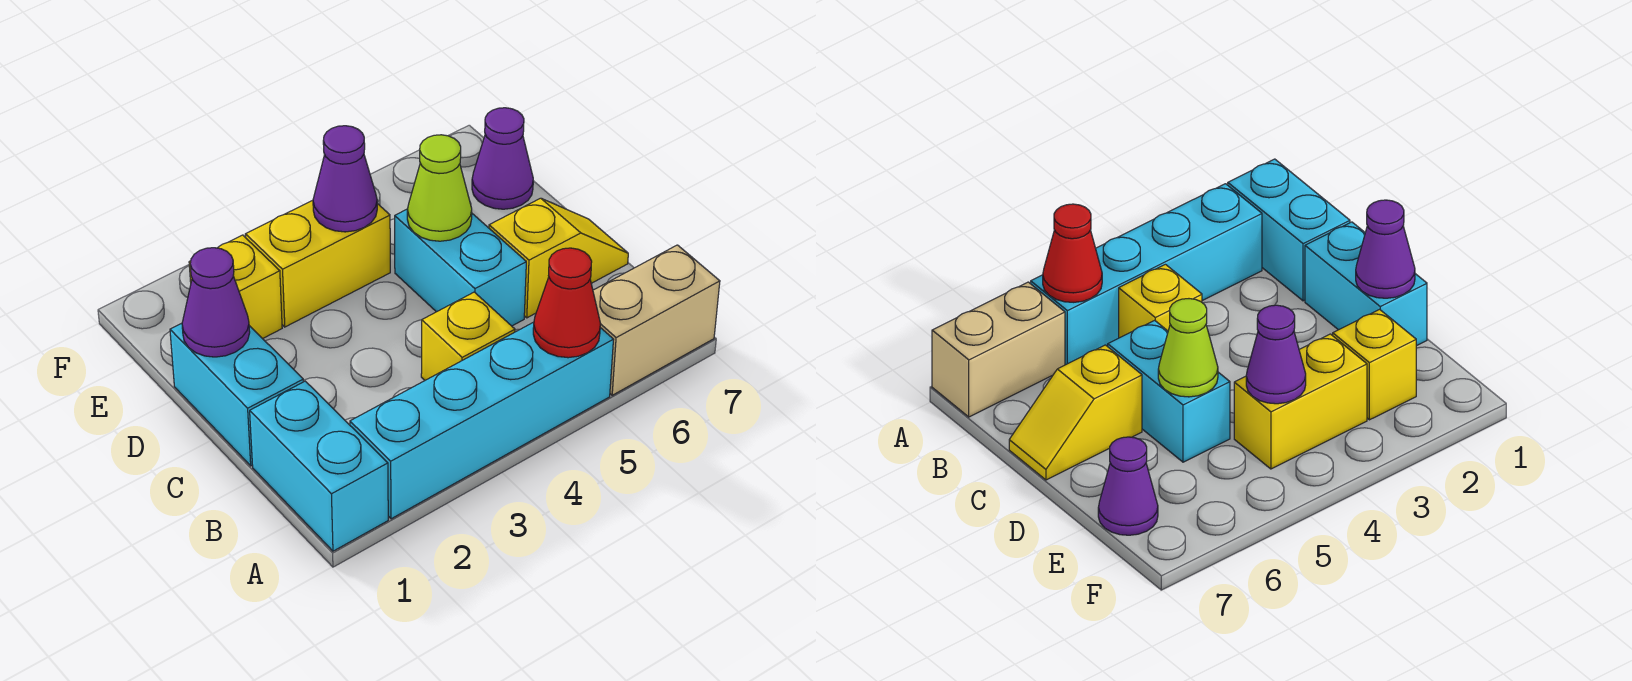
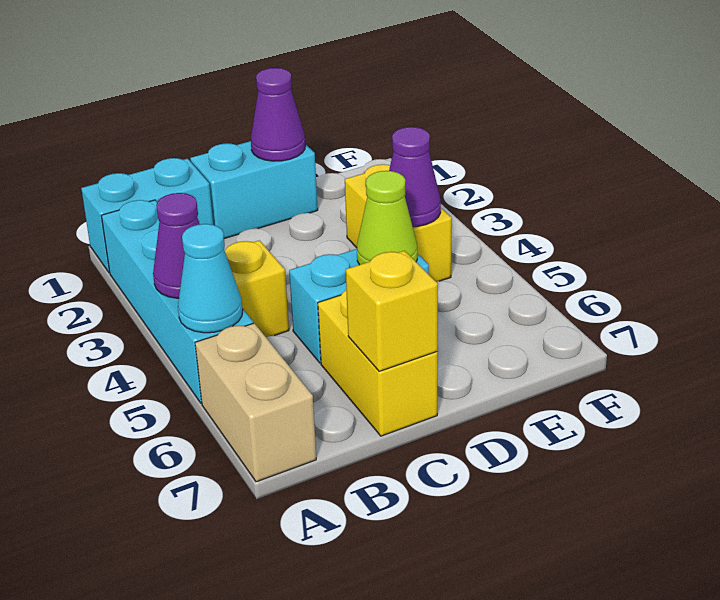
red 1x1 cone [533,248,601,358] -> cyan 1x1 cone [178,224,243,333]
yellow 1x2 slope [489,198,628,318] -> yellow 1x2 brick [318,290,438,436]
yellow 1x1 brick [189,235,282,339] -> yellow 1x1 brick moved to [346,251,438,371]
purple 1x1 cone [472,108,533,209] -> purple 1x1 cone moved to [153,193,200,298]

